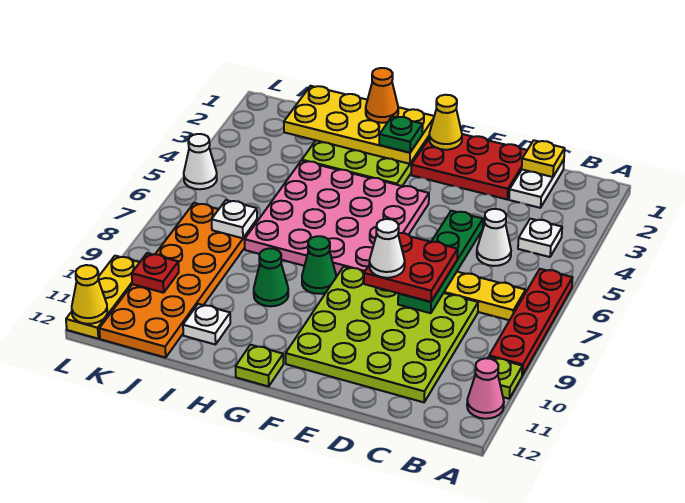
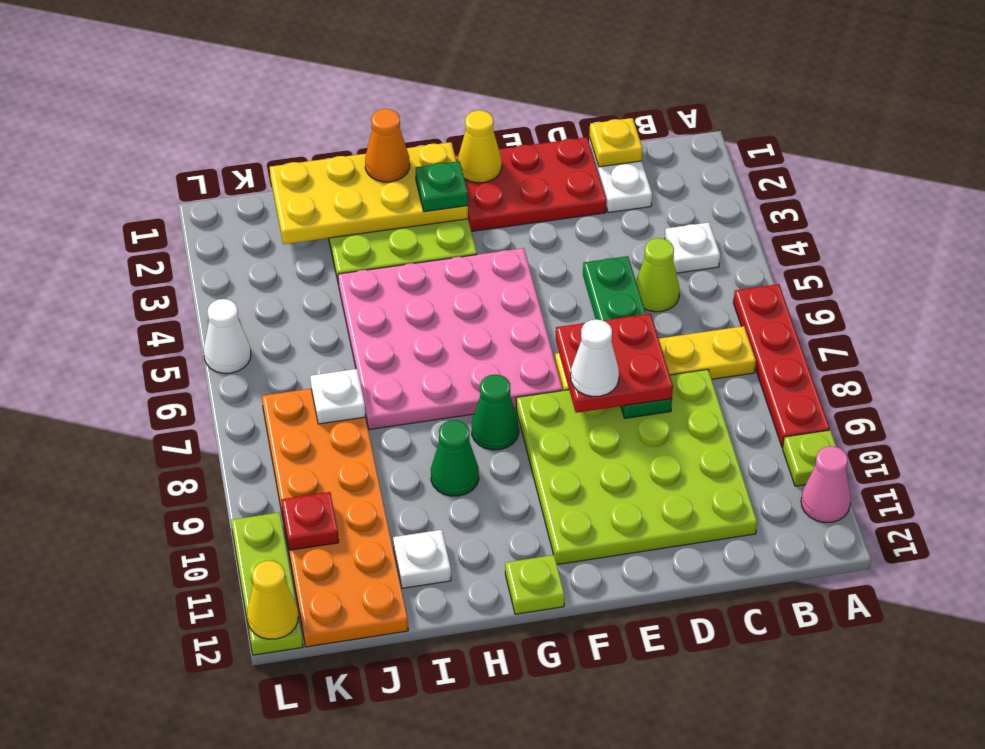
white 1x1 cone [477,209,511,266] -> lime 1x1 cone [636,238,680,312]
yellow 1x3 plate [66,256,140,339] -> lime 1x3 plate [231,512,303,655]

